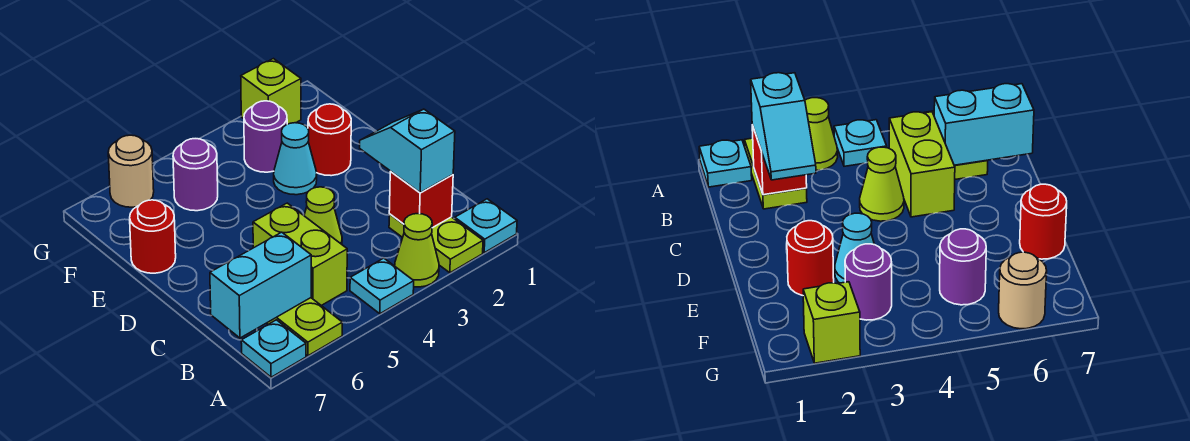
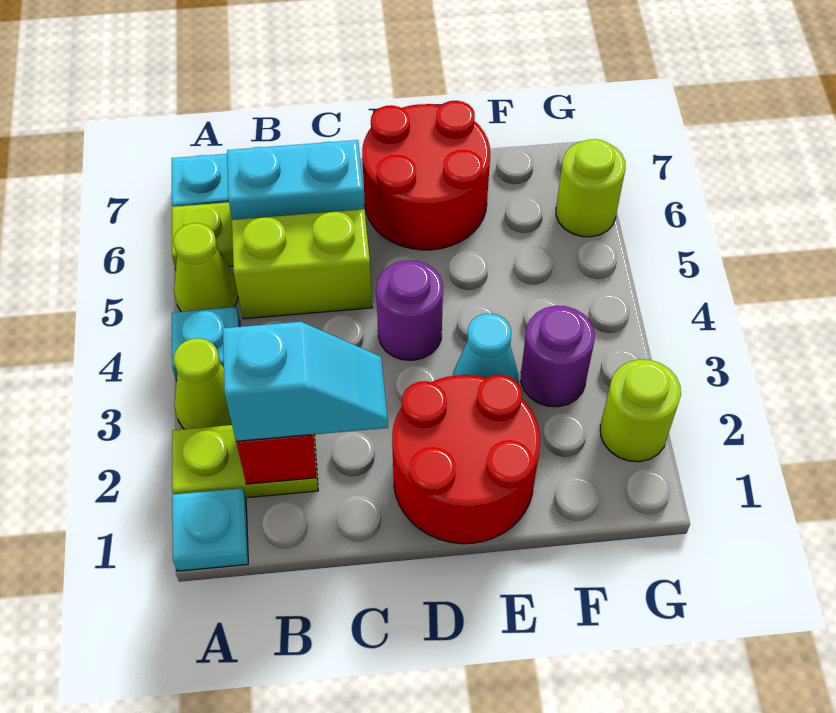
cyan 1x2 brick [210,232,311,338] -> cyan 1x2 brick turned to [227,140,364,220]
lime 1x1 cone [304,187,342,244] -> lime 1x1 cone moved to [173,223,238,312]
red 1x1 round brick [308,104,351,176] -> red 2x2 round brick [392,375,540,544]
red 1x1 round brick [130,200,176,273] -> red 2x2 round brick [362,101,490,250]
purple 1x1 round brick [173,139,218,211] -> purple 1x1 round brick moved to [376,261,443,360]
lime 1x1 brick [241,59,301,124] -> lime 1x1 round brick [600,359,681,462]
tan 1x1 round brick [108,135,154,207] -> lime 1x1 round brick [556,139,626,237]

